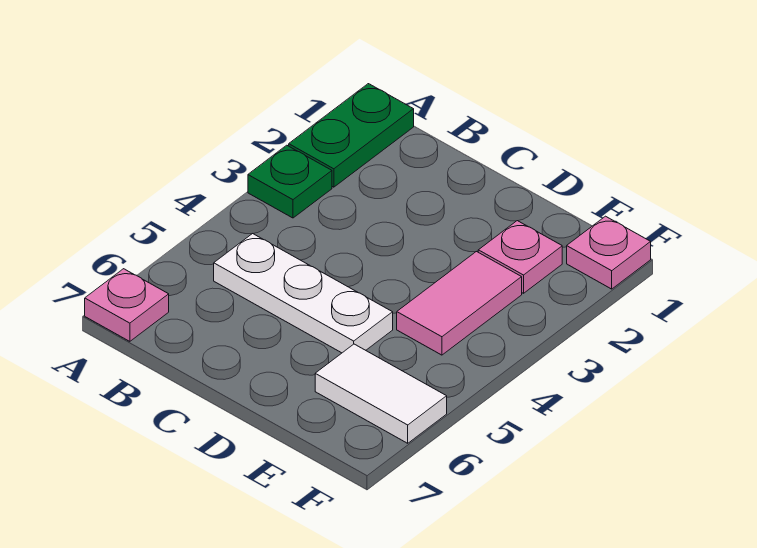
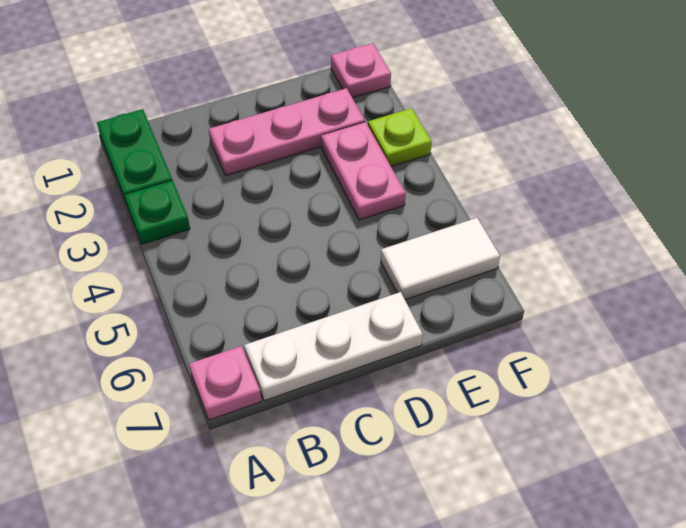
white 1x3 plate [214,234,393,353] -> white 1x3 plate moved to [244,292,423,401]
pink 1x1 plate [478,221,562,293] -> pink 1x3 plate [209,88,365,175]
pink 1x2 tile [397,252,522,355] -> pink 1x2 plate [321,122,406,220]
none -> lime 1x1 plate [368,108,432,166]

